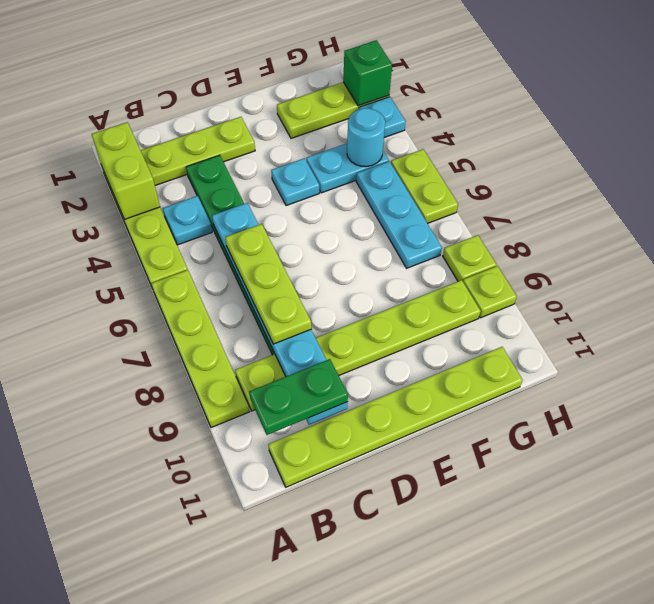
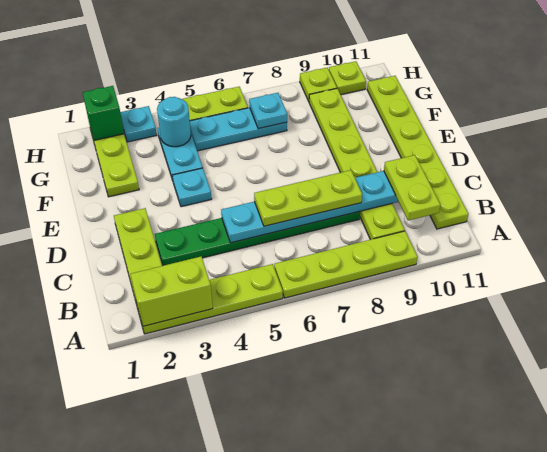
cyan 1x1 plate [163,196,212,245] -> cyan 1x1 plate moved to [249,93,287,129]
green 1x2 plate [249,359,348,435] -> lime 1x2 plate [384,155,440,220]
lime 1x1 plate [443,235,496,281] -> lime 1x1 plate moved to [329,61,366,95]

